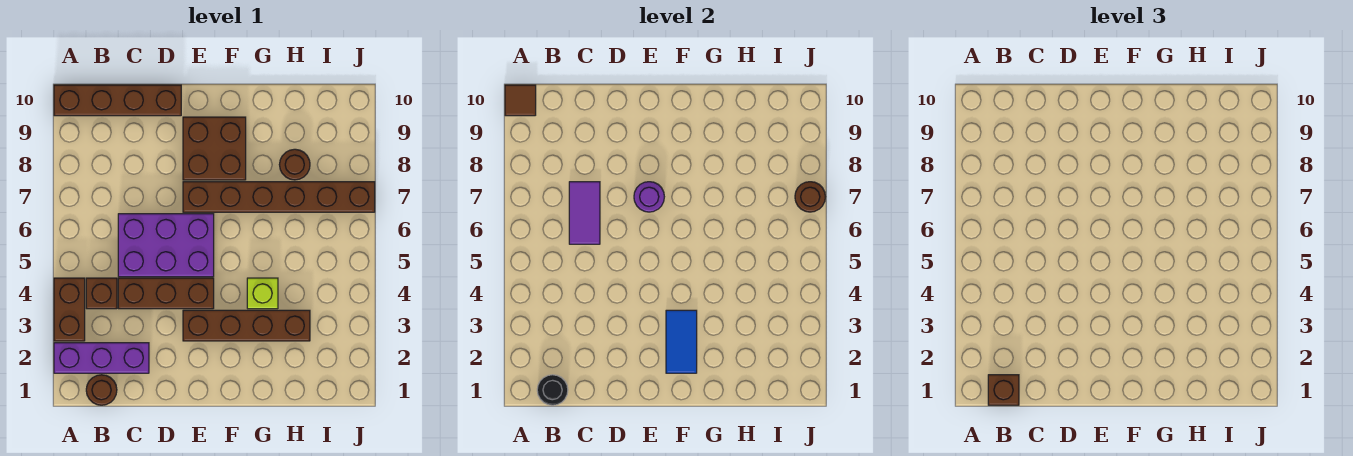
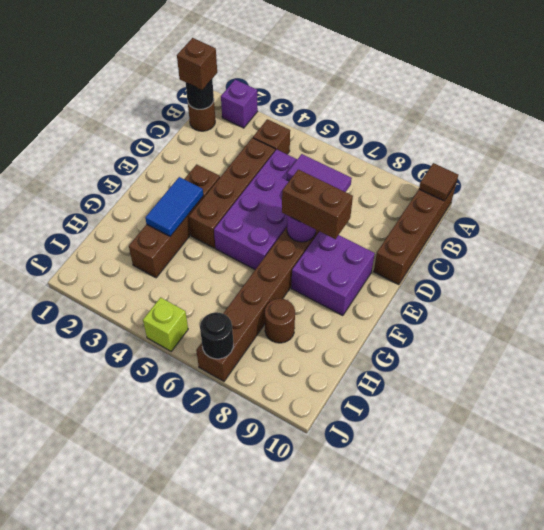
purple 1x3 brick [54,343,149,373] -> purple 1x1 brick [221,80,258,128]
brown 1x2 brick [54,278,85,341] -> brown 1x2 brick moved to [282,169,353,239]
brown 1x3 brick [118,278,214,309] -> brown 1x4 brick [189,138,275,248]
purple 2x3 brick [118,214,214,277] -> purple 2x4 brick [214,150,297,270]
brown 2x2 brick [183,117,246,180] -> purple 2x2 brick [291,231,375,316]
blue 1x2 tile [666,310,697,373] -> blue 1x2 tile turned to [145,177,203,236]
lime 1x1 brick [247,278,278,309] -> lime 1x1 brick moved to [143,297,188,351]
brown 1x1 round brick [795,182,825,212] -> black 1x1 round brick [200,312,233,359]

